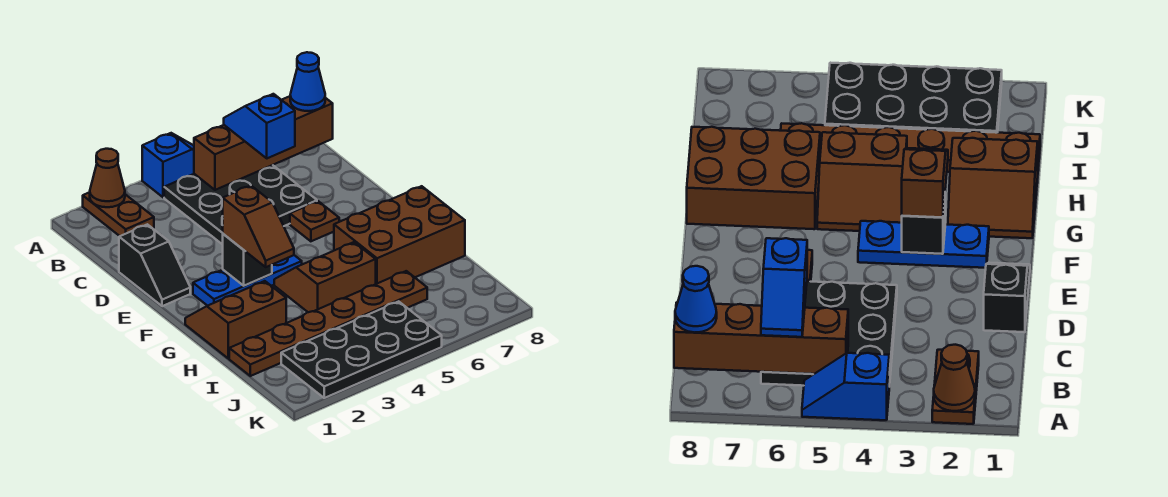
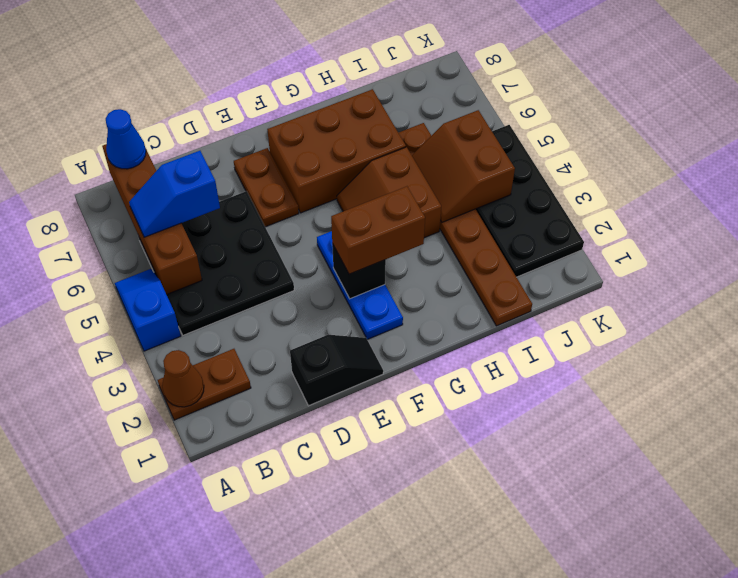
brown 1x1 plate [290,201,339,241] -> brown 1x2 plate [234,148,299,227]
brown 1x2 slope [223,186,294,267] -> brown 1x2 brick [331,186,425,274]
brown 2x2 slope [185,281,286,359] -> brown 2x2 slope moved to [412,110,515,222]
brown 2x3 brick [334,186,465,284] -> brown 2x3 brick turned to [267,89,406,213]

